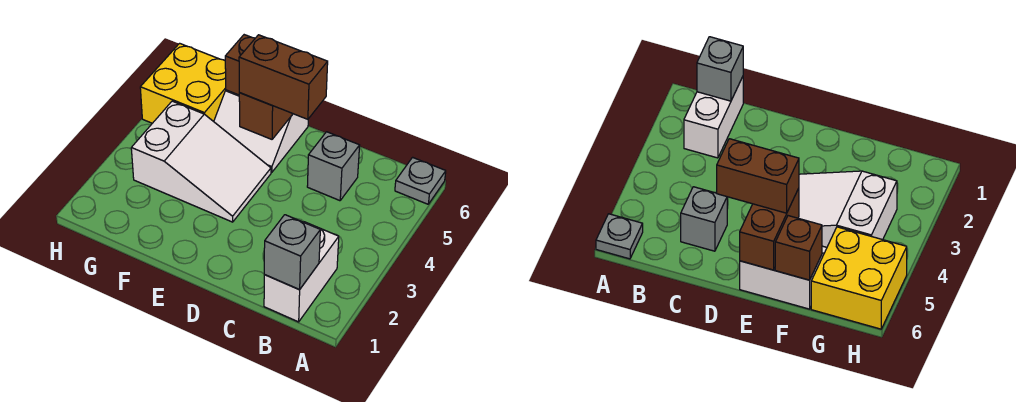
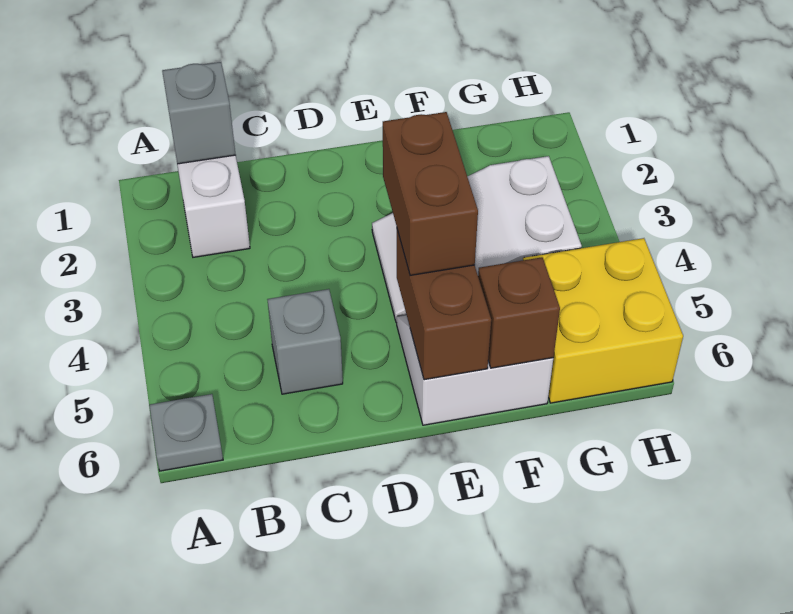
brown 1x2 brick [239,35,328,119] -> brown 1x2 brick turned to [383,112,478,275]

